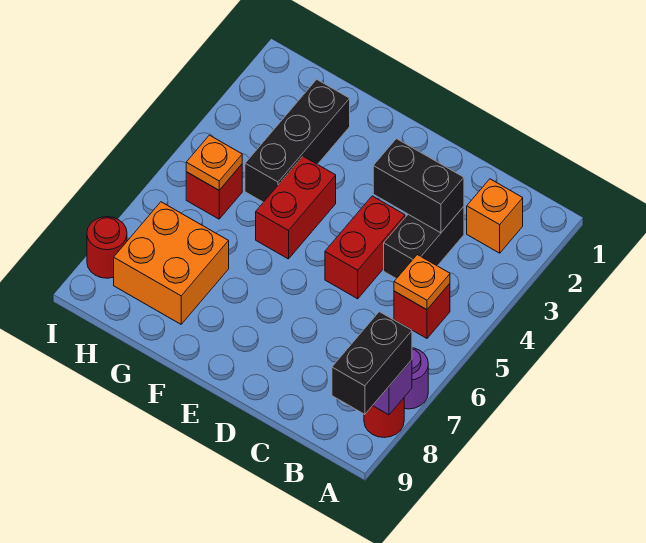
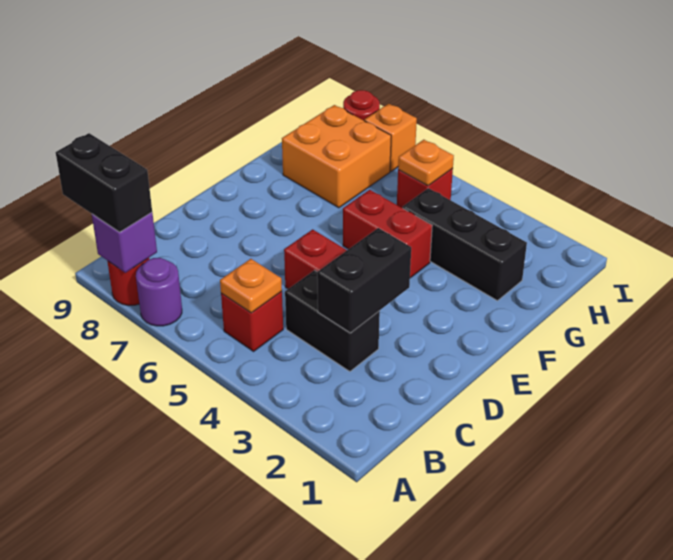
orange 1x1 brick [467,179,523,253] -> orange 1x1 brick moved to [364,104,417,171]

